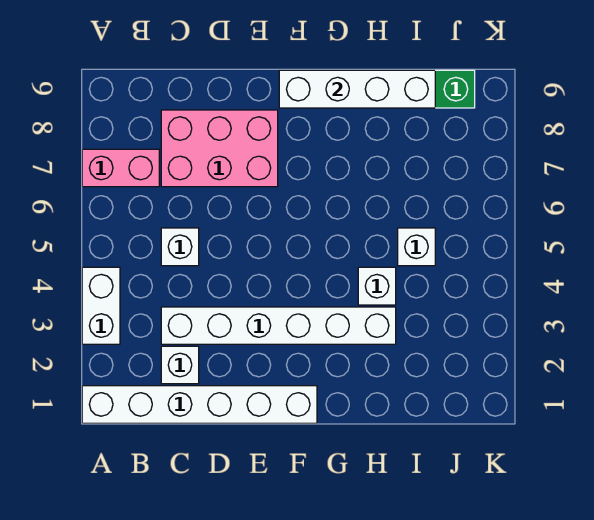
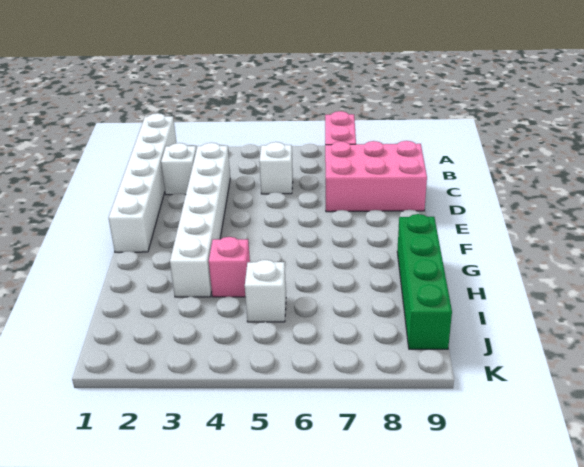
white 1x2 brick [82,267,120,344] -> none
pink 2x3 brick [161,110,278,187] -> pink 2x3 brick turned to [325,141,427,212]
white 1x4 brick [279,70,435,108] -> none
white 1x1 brick [358,267,396,305] -> pink 1x1 brick [209,237,250,297]

